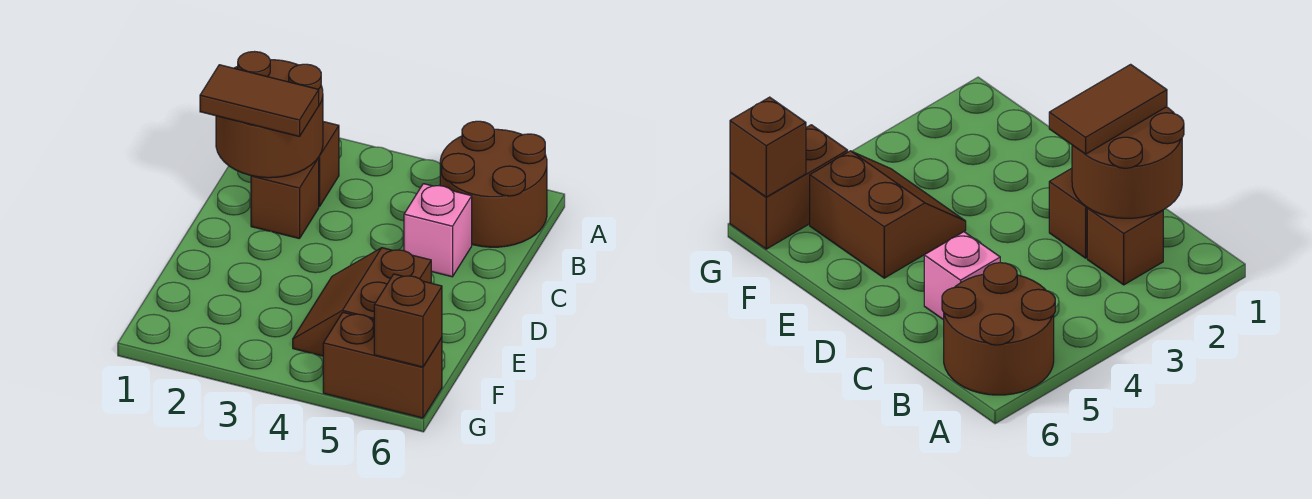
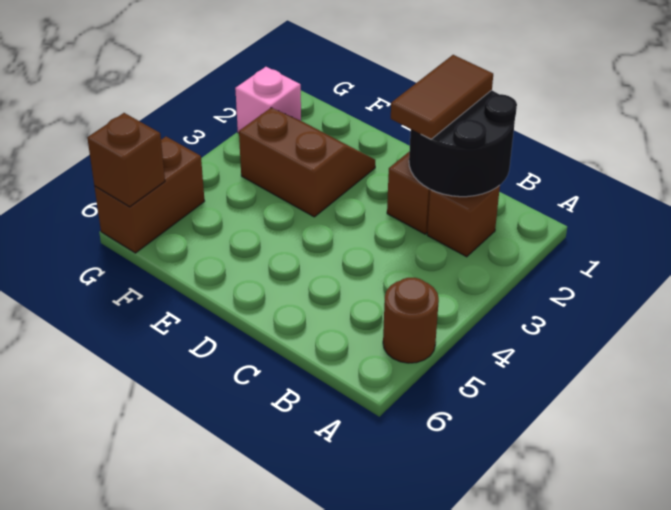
brown 2x2 round brick [440,121,547,247] -> brown 1x1 round brick [383,278,439,363]
brown 2x2 round brick [216,52,323,178] -> black 2x2 round brick [409,90,517,197]
pink 1x1 brick [404,184,472,277] -> pink 1x1 brick moved to [235,67,301,133]
brown 2x2 slope [293,248,431,356] -> brown 2x2 slope moved to [239,108,375,217]

